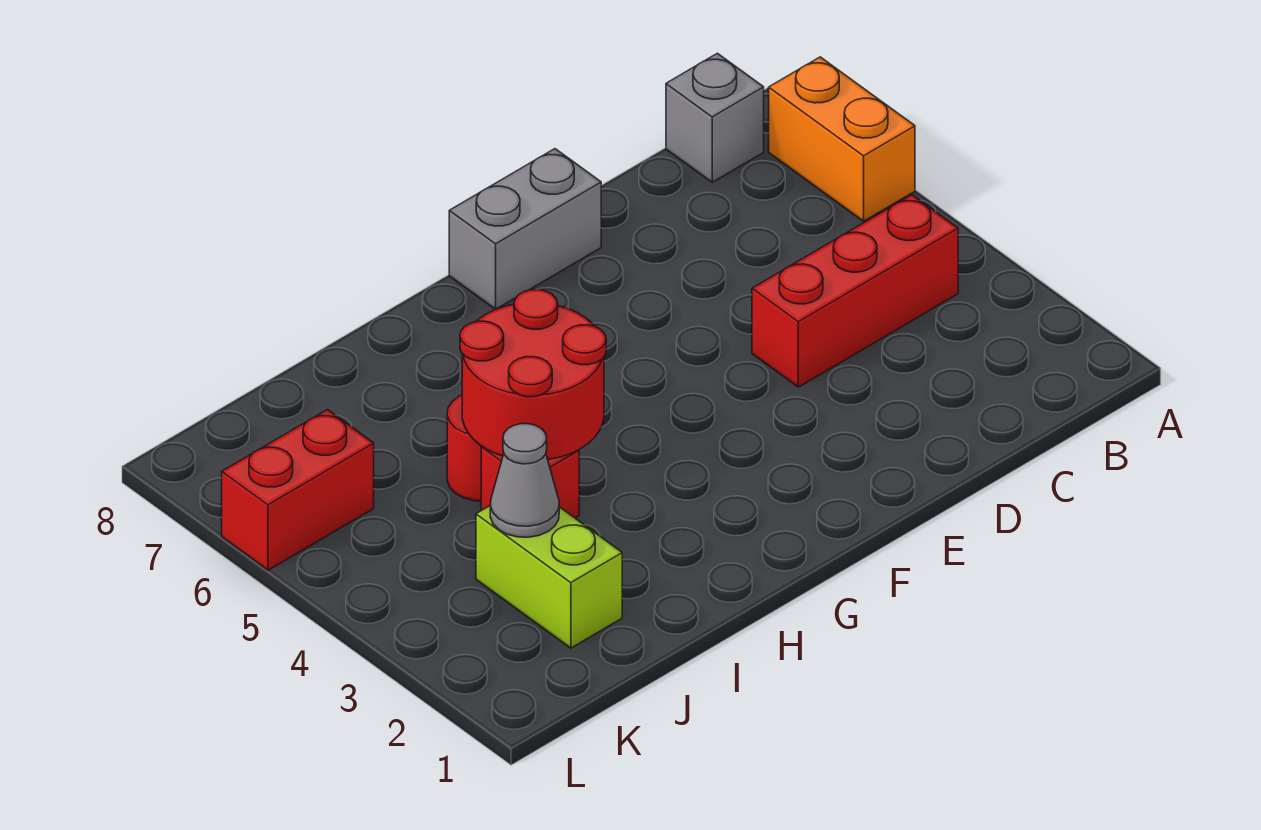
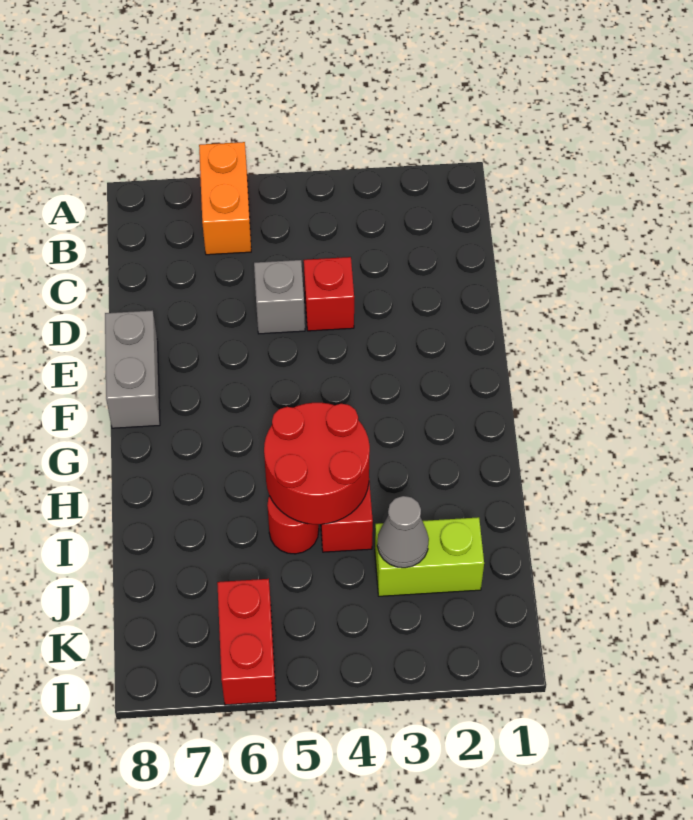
orange 1x2 brick [769,57,915,221] -> orange 1x2 brick turned to [199,142,251,255]
red 1x3 brick [752,195,958,387] -> red 1x1 brick [304,257,354,331]
grey 1x1 brick [666,53,764,182] -> grey 1x1 brick moved to [254,260,305,334]

